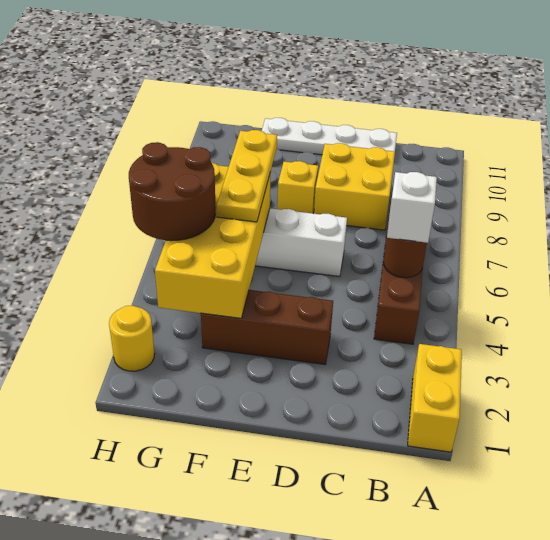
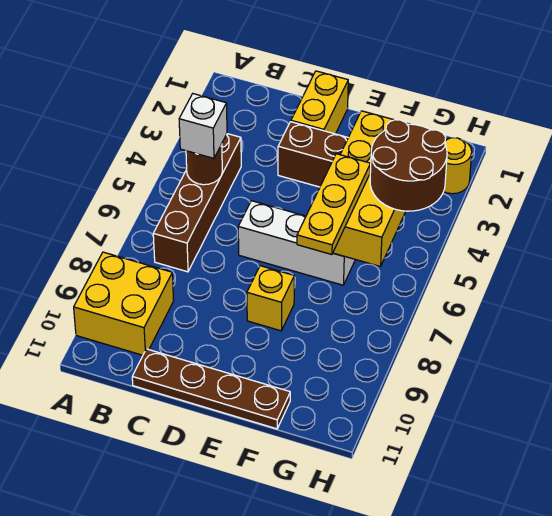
yellow 1x2 brick [408,344,462,452] -> yellow 1x2 brick moved to [291,71,348,134]
yellow 2x2 brick [314,143,395,230] -> yellow 2x2 brick moved to [74,252,174,355]
white 1x4 plate [262,118,397,155] -> brown 1x4 plate [132,349,290,429]

